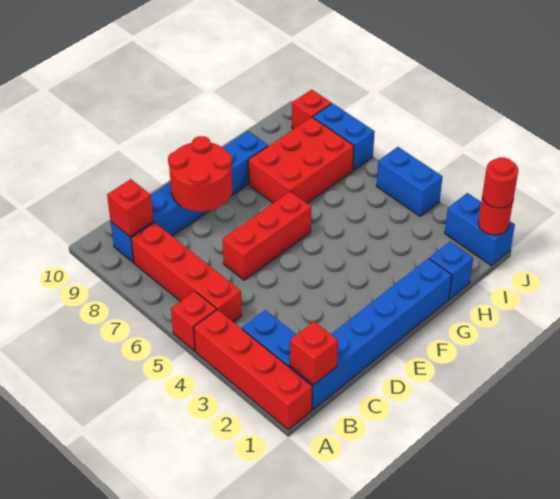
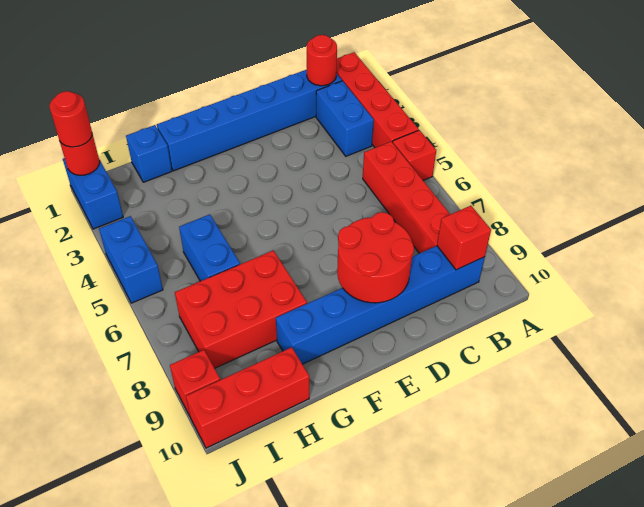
red 1x1 brick [290,322,338,385] -> red 1x1 round brick [307,35,337,86]
red 1x3 brick [222,192,311,280] -> red 1x3 brick moved to [186,347,309,448]
blue 1x2 brick [313,103,375,170] -> blue 1x2 brick moved to [179,214,240,281]

